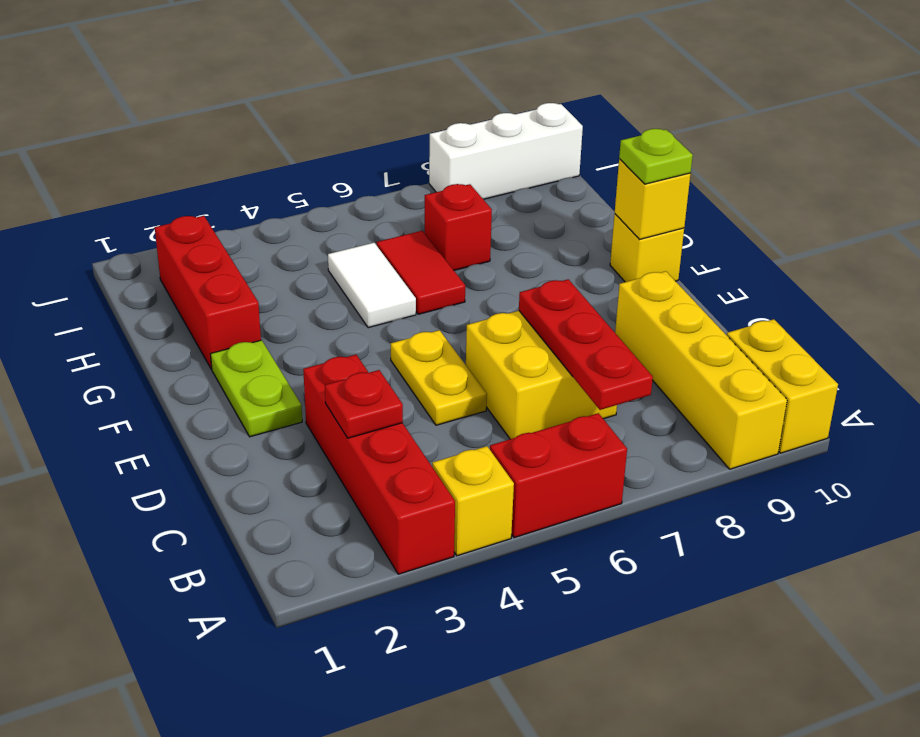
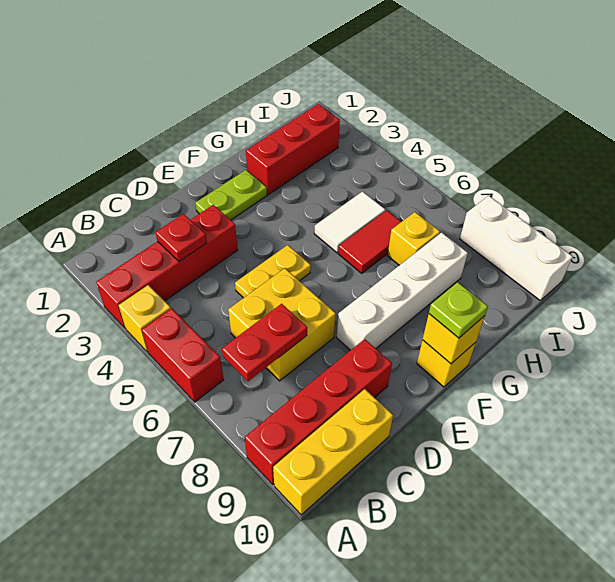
yellow 1x4 brick [615,271,787,469] -> red 1x4 brick [245,339,392,485]
yellow 1x2 brick [727,319,838,453] -> yellow 1x3 brick [273,389,393,515]
red 1x3 plate [519,279,653,410] -> red 1x2 plate [222,304,307,381]
none -> white 1x4 brick [337,233,468,350]
red 1x1 brick [425,184,492,270] -> yellow 1x1 brick [388,212,440,265]

